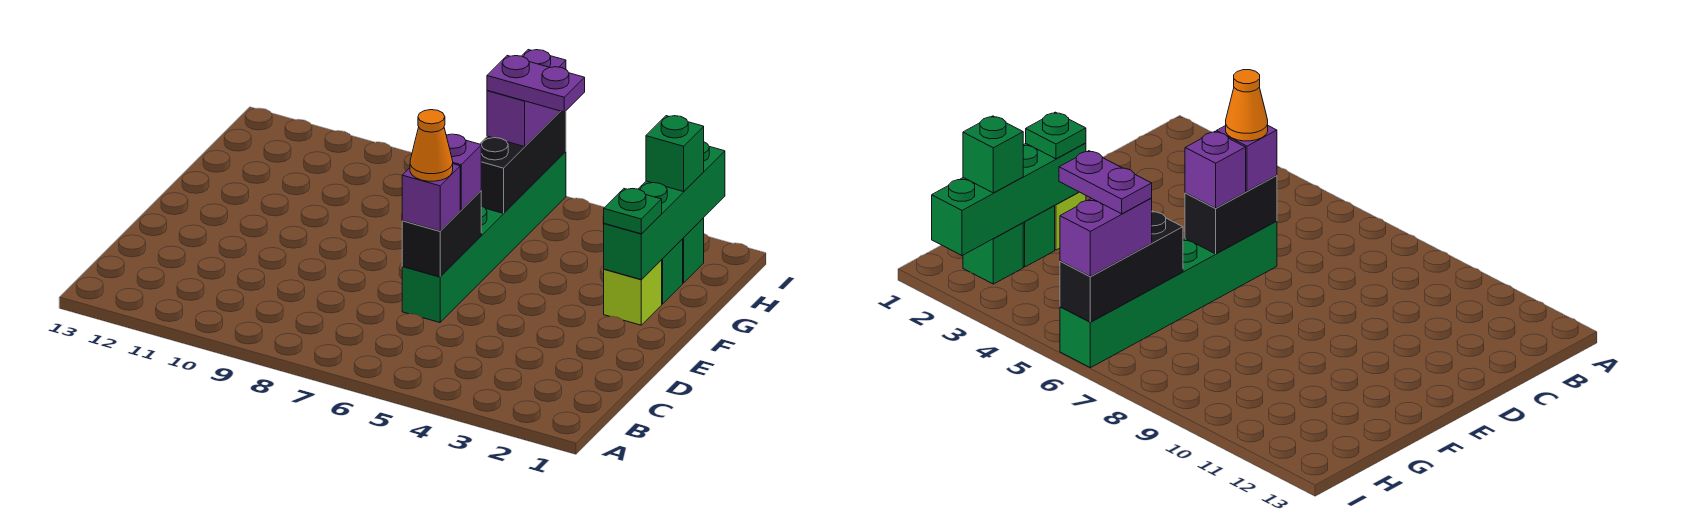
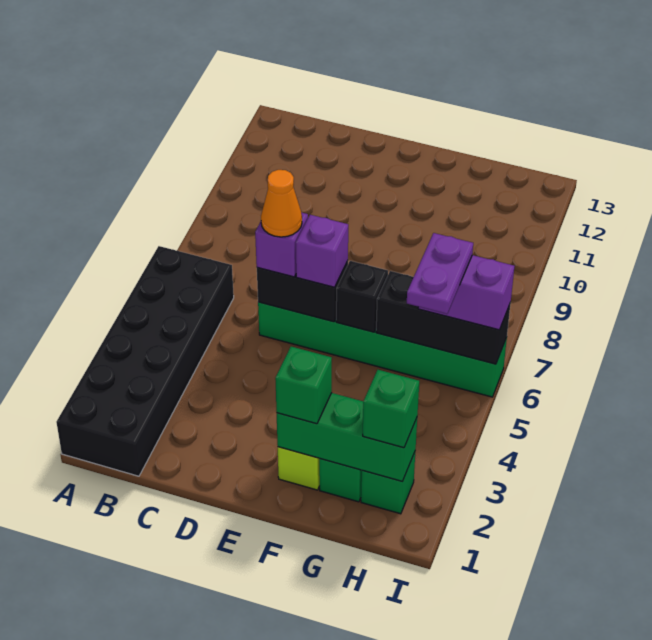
none -> black 2x6 brick [56,246,234,476]
green 1x4 brick [604,142,725,280] -> green 1x3 brick [277,393,417,481]
green 1x1 plate [604,189,662,234] -> green 1x1 brick [275,347,332,424]
none -> black 1x1 brick [336,261,388,332]

